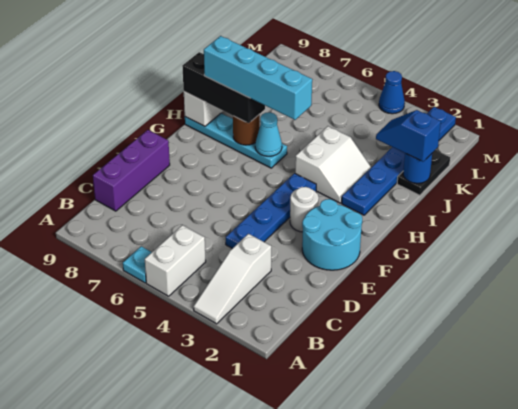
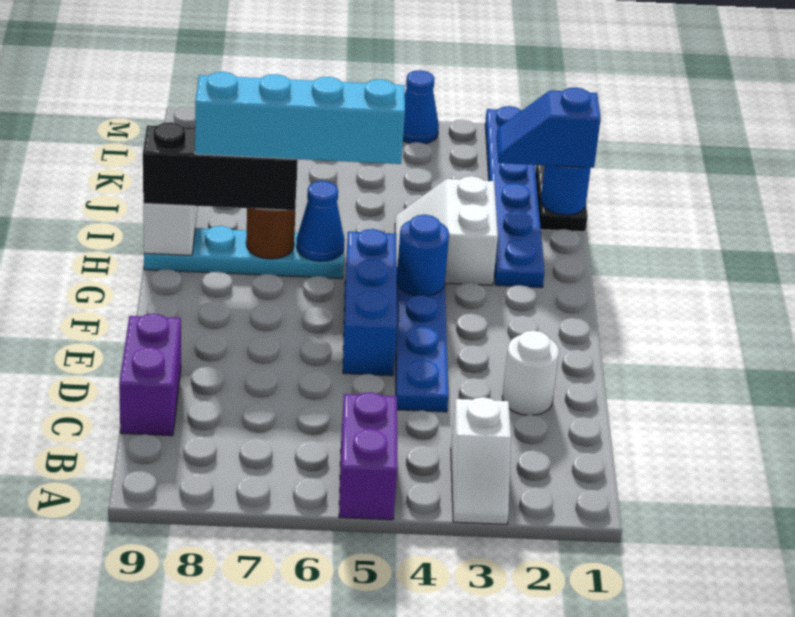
white 1x3 slope [193,234,271,324] -> white 1x2 slope [451,397,511,524]
white 1x2 brick [145,225,206,296] -> purple 1x2 brick [339,392,397,520]
cyan 1x1 plate [123,246,152,283] -> none
purple 1x3 brick [93,130,170,211] -> purple 1x2 brick [119,314,181,436]
cyan 2x2 round brick [302,199,362,270] -> none
none -> blue 1x3 brick [343,229,397,376]
white 1x1 round brick [290,187,319,232] -> white 1x1 round brick moved to [502,331,559,415]
none -> blue 1x1 round brick [397,215,449,296]
white 2x2 slope [295,126,371,203] -> white 2x2 slope turned to [395,176,498,285]
cyan 1x1 cone [255,112,282,156] -> blue 1x1 cone [297,181,345,261]

